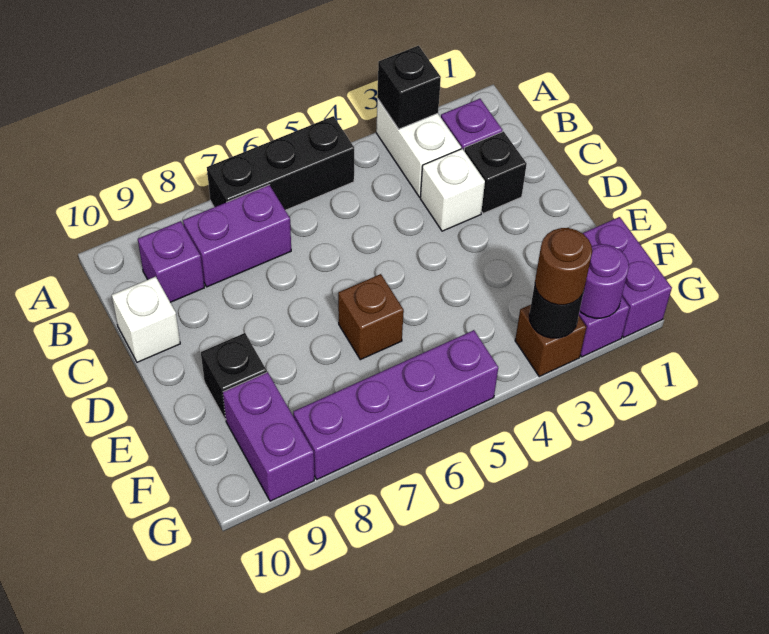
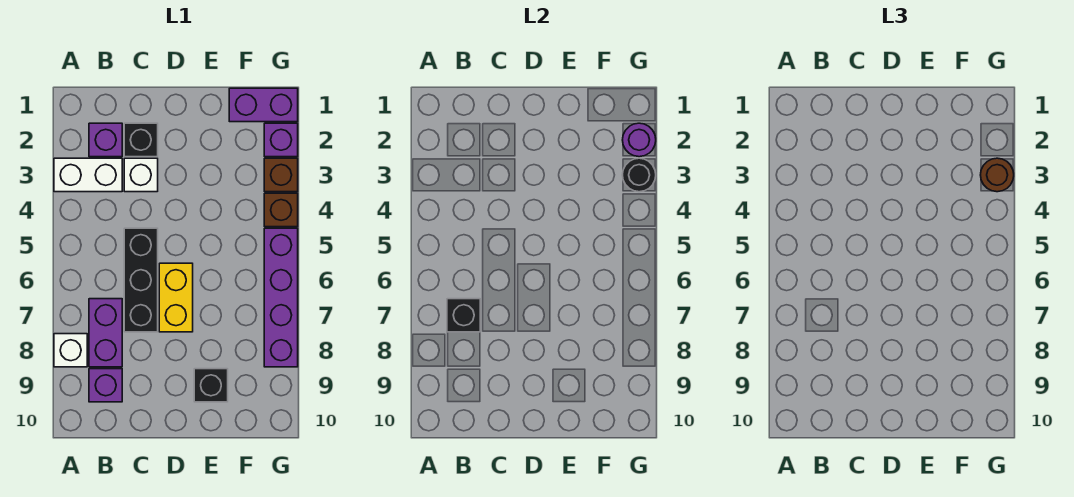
black 1x1 brick [377,46,441,129] -> black 1x1 brick moved to [447,299,480,332]
black 1x3 brick [207,116,354,210] -> black 1x3 brick moved to [124,228,158,332]
white 1x1 brick [112,277,180,362] -> white 1x1 brick moved to [54,334,87,367]
none -> yellow 1x2 brick [159,263,193,332]
brown 1x1 brick [338,274,404,360] -> brown 1x1 brick moved to [264,193,298,227]
purple 1x2 brick [223,372,314,501] -> none

